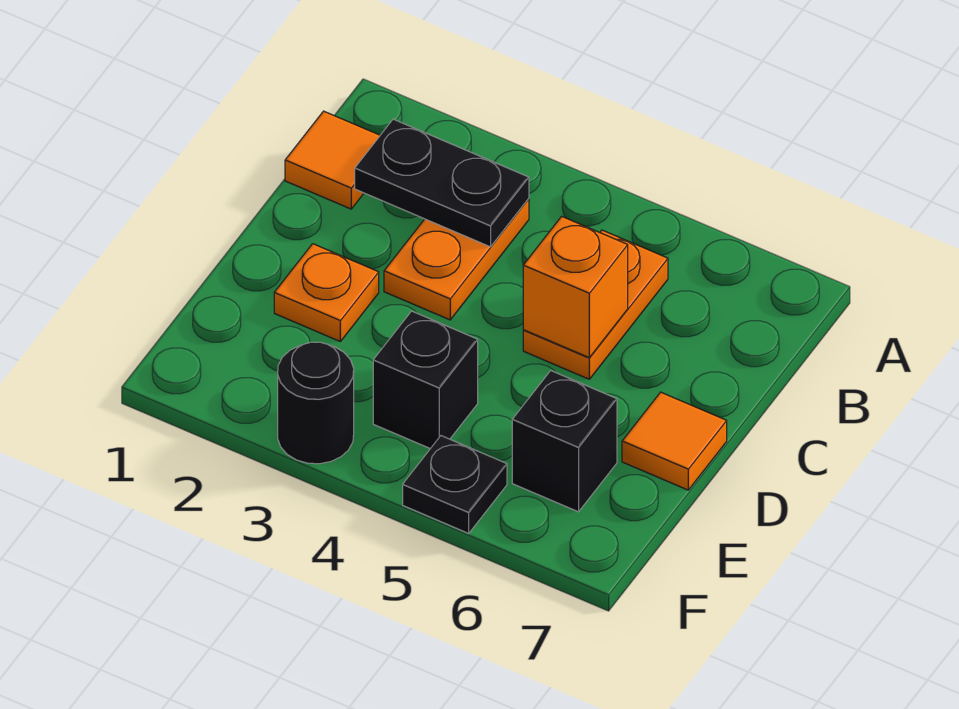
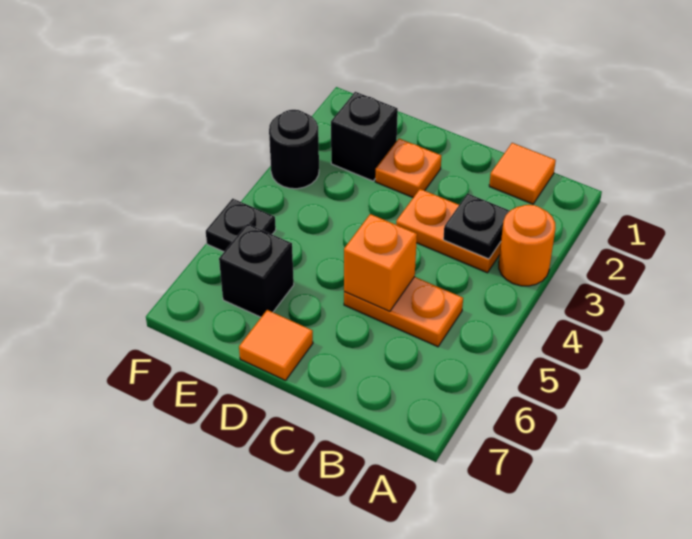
none -> orange 1x1 round brick [499,205,556,286]
black 1x2 plate [355,119,529,247] -> black 1x1 plate [443,194,510,259]
black 1x1 brick [373,311,478,449] -> black 1x1 brick moved to [331,92,398,181]

